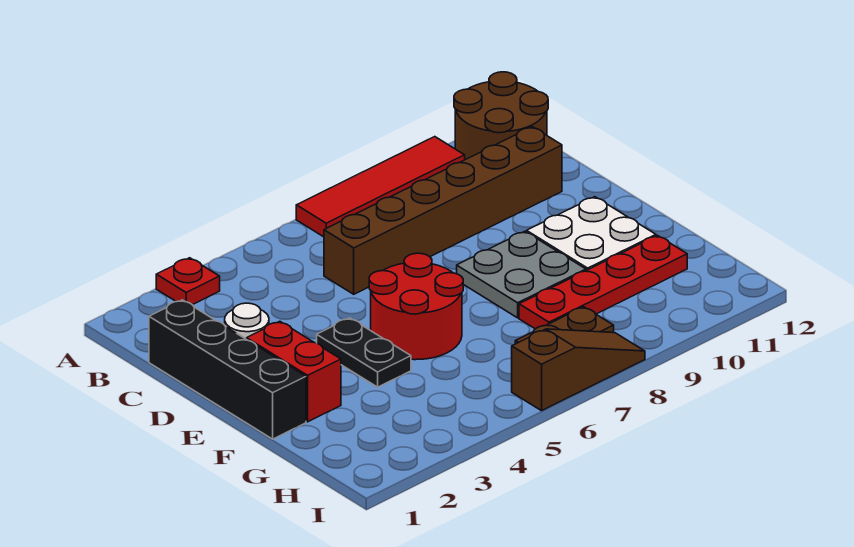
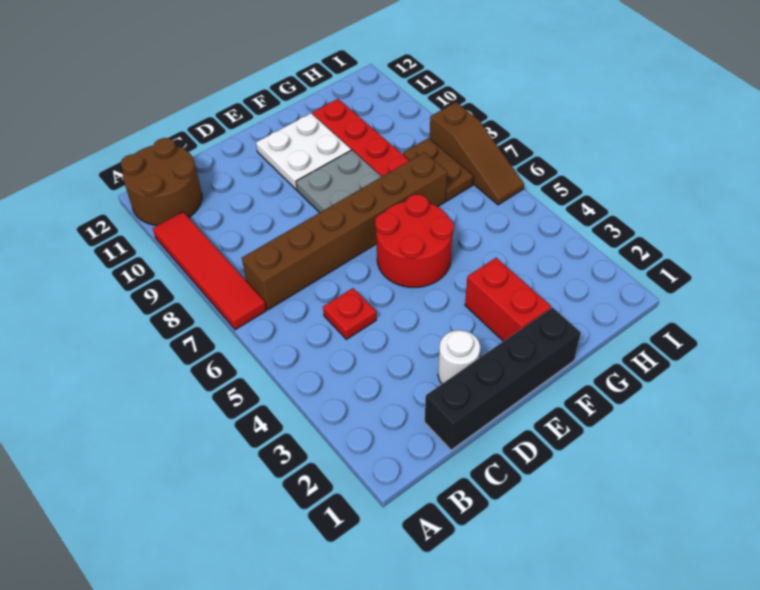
red 1x1 plate [156,258,220,305] -> red 1x1 plate moved to [323,288,376,339]
brown 1x6 brick [324,127,562,294] -> brown 1x6 brick turned to [242,152,447,310]
red 1x2 brick [247,321,341,422] -> red 1x2 brick turned to [465,258,551,341]
black 1x2 plate [317,318,411,387] -> none
brown 1x3 slope [512,329,645,411] -> brown 1x3 slope turned to [430,102,524,205]

